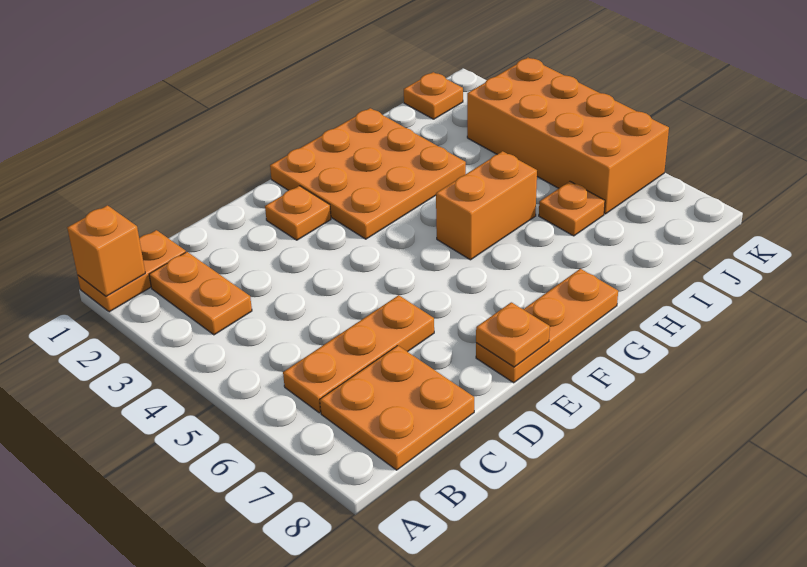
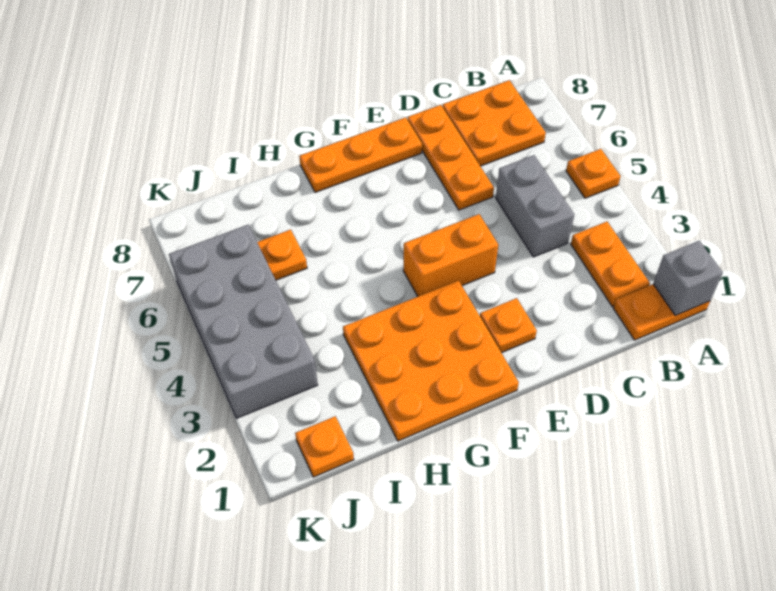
orange 1x1 brick [67,205,145,296] -> grey 1x1 brick [653,241,723,316]
orange 1x3 plate [283,295,434,413] -> orange 1x3 plate turned to [408,105,494,210]
none -> grey 1x2 brick [496,155,574,257]
orange 1x1 plate [476,302,550,367] -> orange 1x1 plate moved to [566,149,621,198]
orange 1x2 brick [436,151,537,260] -> orange 1x2 brick moved to [403,214,498,296]
orange 2x4 brick [467,58,669,214] -> grey 2x4 brick [169,225,318,418]

